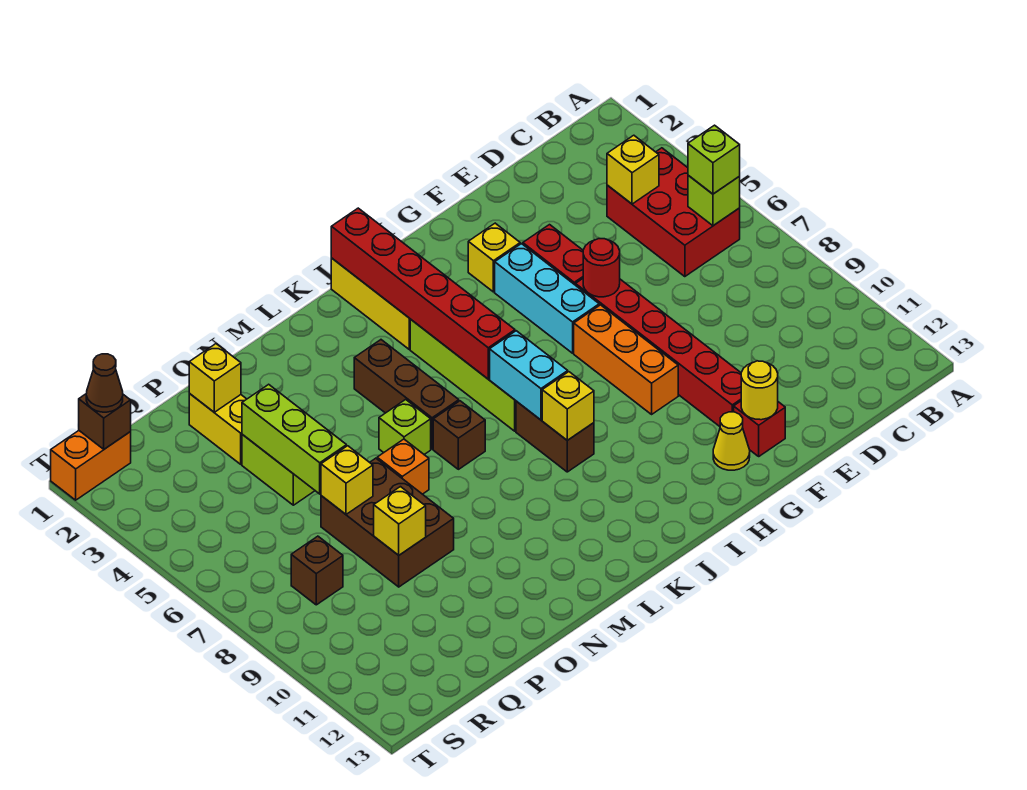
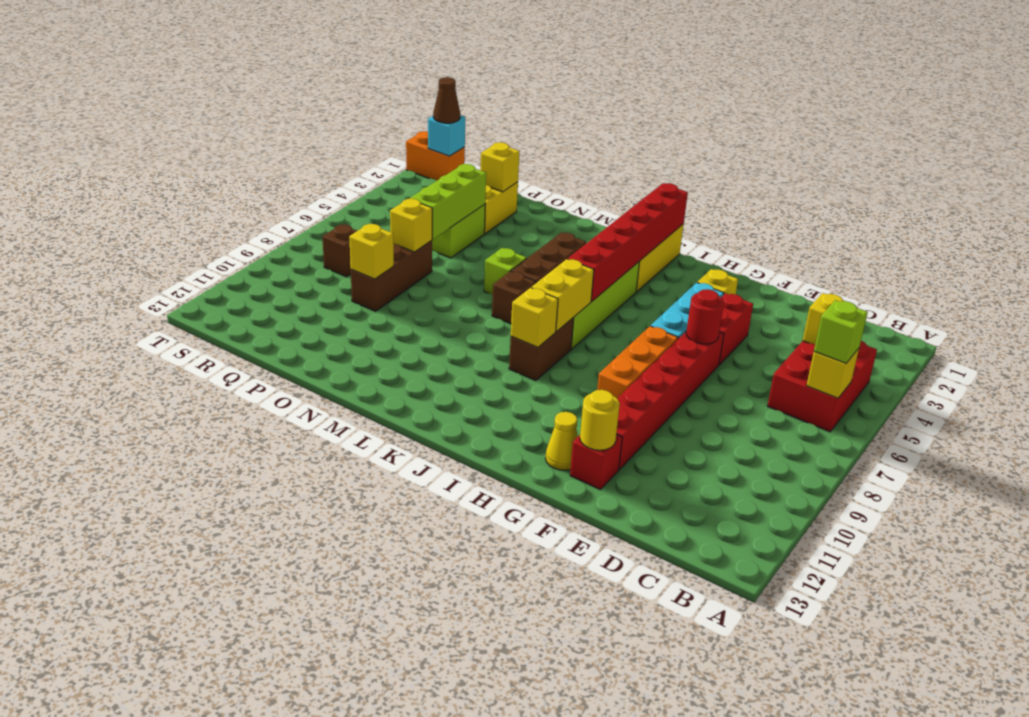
lime 1x1 brick [688,175,740,226] -> yellow 1x1 brick [806,349,859,398]
cyan 1x2 brick [490,331,568,420] -> yellow 1x2 brick [531,259,594,332]
orange 1x1 brick [377,439,429,494] -> none
brown 2x3 brick [321,458,454,587] -> brown 1x3 brick [351,241,432,311]
brown 1x1 brick [79,394,131,449] -> cyan 1x1 brick [428,115,465,156]

